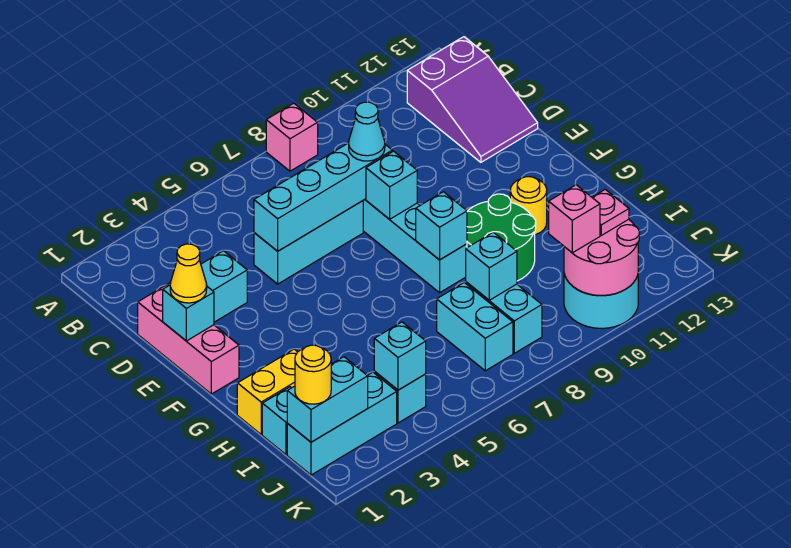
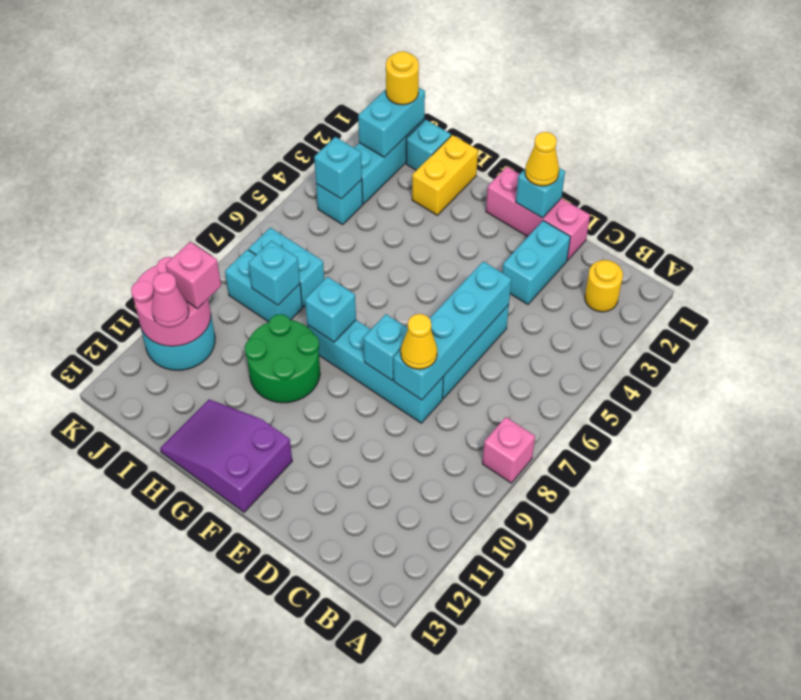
purple 2x3 slope [407,37,538,162] -> purple 2x3 slope moved to [160,399,292,512]
cyan 1x1 cone [349,102,385,161] -> yellow 1x1 cone [401,314,437,369]
yellow 1x1 round brick [510,177,547,235] -> yellow 1x1 round brick moved to [585,260,623,312]
pink 1x1 plate [592,189,629,235] -> pink 1x1 cone [152,272,189,327]

